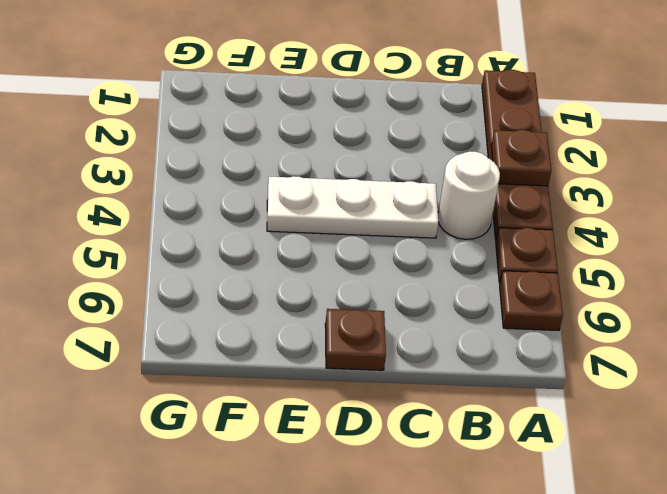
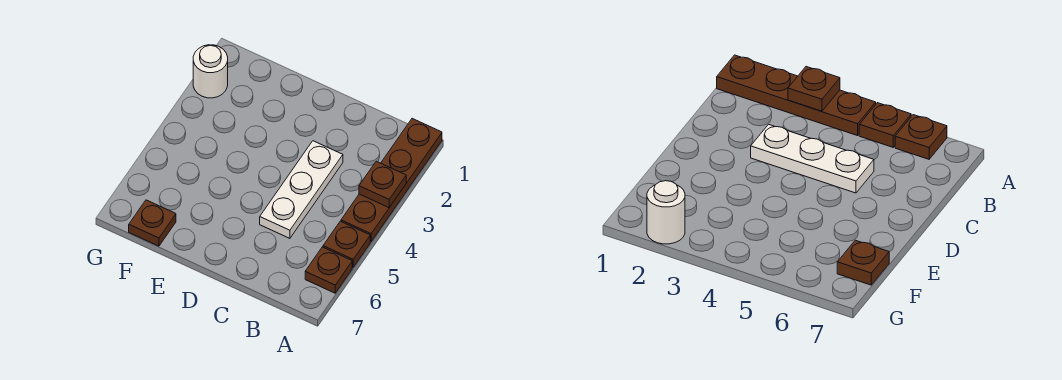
white 1x1 round brick [438,151,500,239] -> white 1x1 round brick moved to [193,45,228,98]
white 1x3 plate [267,176,438,238] -> white 1x3 plate turned to [260,141,343,238]
brown 1x1 plate [325,309,386,370] -> brown 1x1 plate moved to [129,200,176,246]

